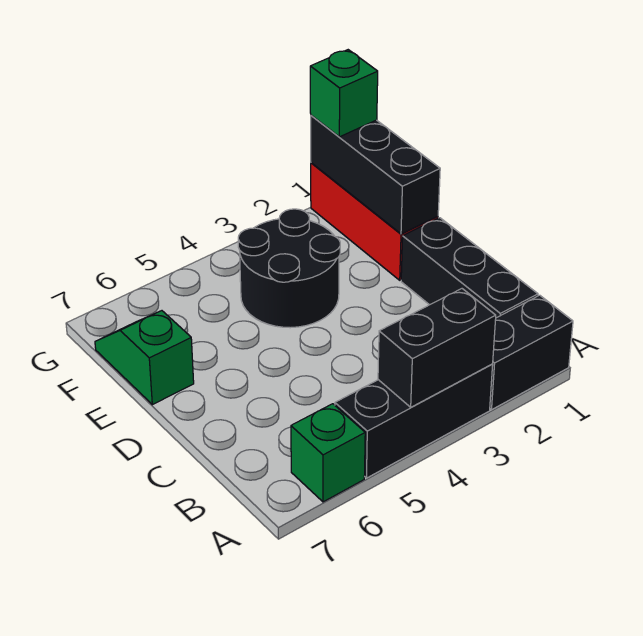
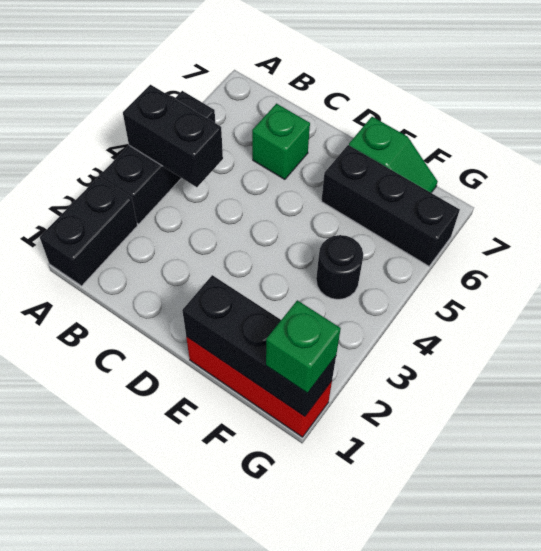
black 1x2 brick [378,289,496,407] -> black 1x2 brick turned to [123,85,223,187]
green 1x1 brick [291,404,365,502] -> green 1x1 brick moved to [252,104,310,179]
black 1x3 brick [401,218,538,318] -> black 1x3 brick moved to [321,145,460,266]
black 2x2 round brick [238,209,340,328] -> black 1x1 round brick [316,235,363,299]

